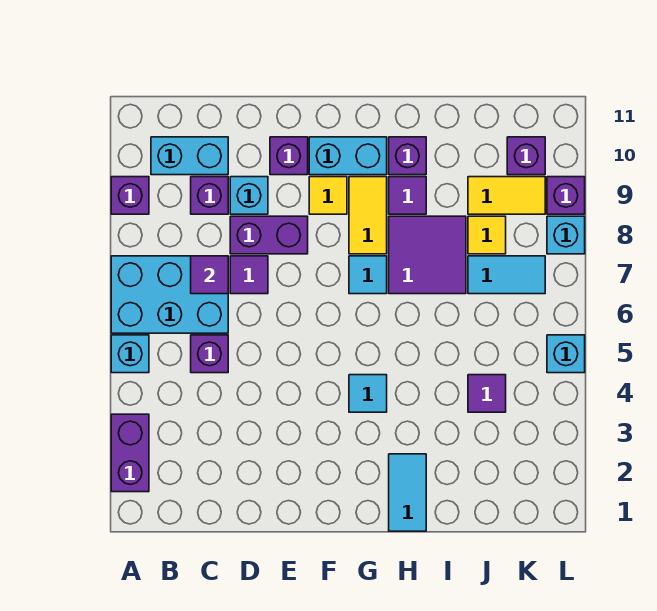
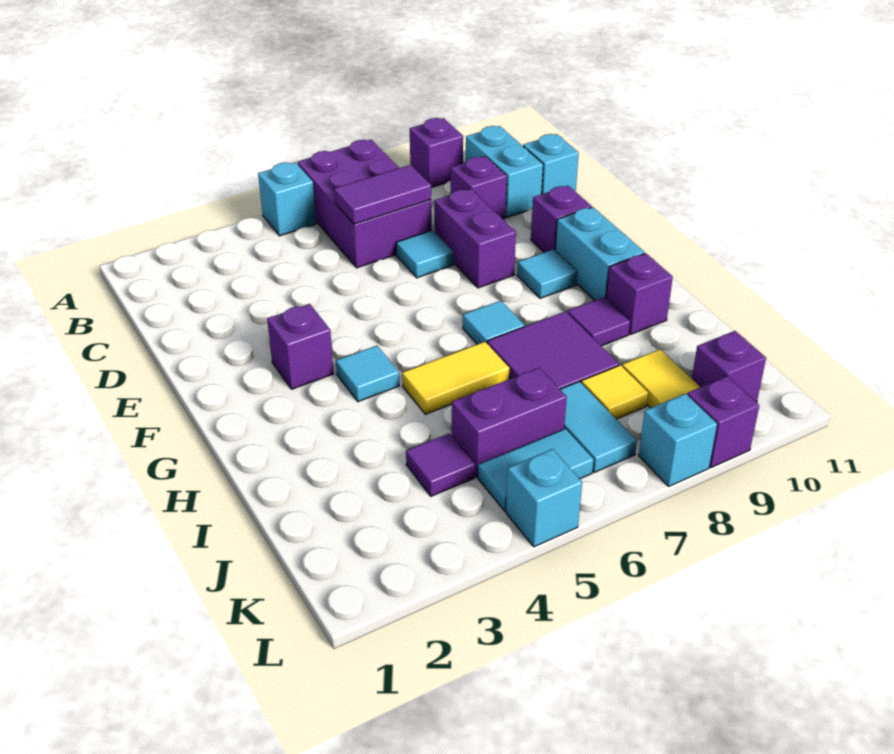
purple 1x2 brick [111,414,149,492] -> purple 1x2 brick moved to [452,368,567,477]
cyan 2x3 brick [111,256,228,333] -> purple 2x3 brick [297,140,432,268]
purple 1x1 brick [191,335,228,373] -> purple 1x1 brick moved to [267,304,334,389]
purple 1x1 tile [191,256,228,294] -> purple 1x2 tile [334,165,431,224]
purple 1x1 tile [230,256,268,294] -> cyan 1x1 tile [396,230,453,278]
cyan 1x1 brick [230,177,268,214] -> cyan 1x1 brick moved to [523,134,579,194]
yellow 1x1 tile [309,177,347,214] -> cyan 1x1 tile [517,249,577,298]
yellow 1x2 tile [349,177,387,254] -> yellow 1x2 tile moved to [402,342,509,414]
cyan 1x2 tile [389,454,426,531] -> cyan 1x2 tile moved to [478,429,594,511]

